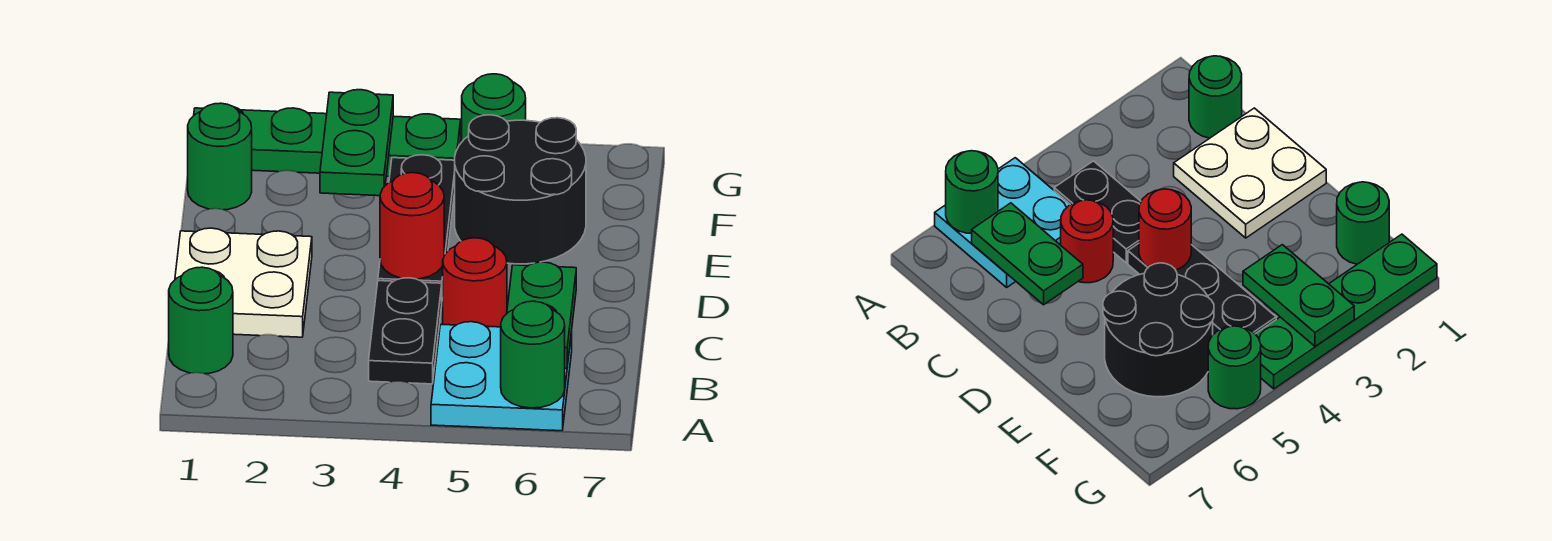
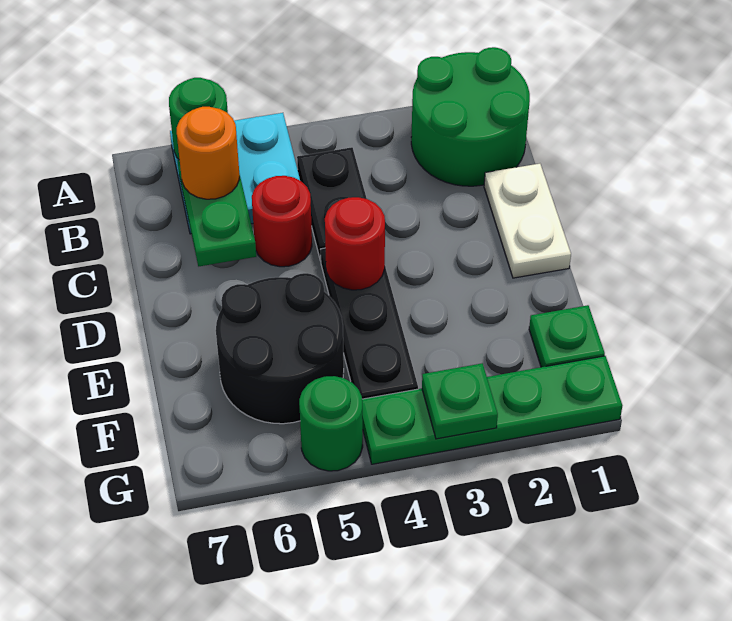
green 1x1 round brick [169,267,233,374] -> green 2x2 round brick [411,47,530,186]
none -> orange 1x1 round brick [177,107,239,199]
white 2x2 plate [175,228,312,337] -> white 1x2 plate [484,164,571,278]
green 1x1 round brick [188,103,252,210] -> green 1x1 plate [529,305,605,367]
green 1x2 plate [320,90,393,196] -> green 1x1 plate [422,363,498,439]

